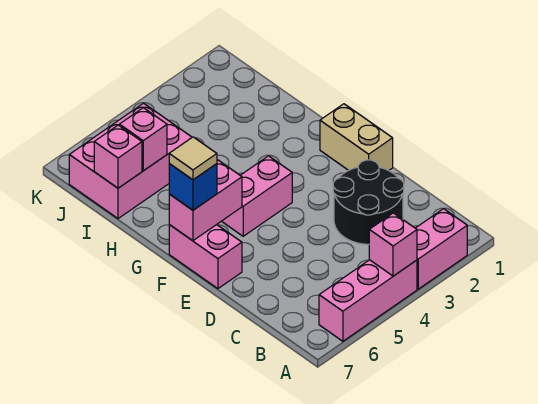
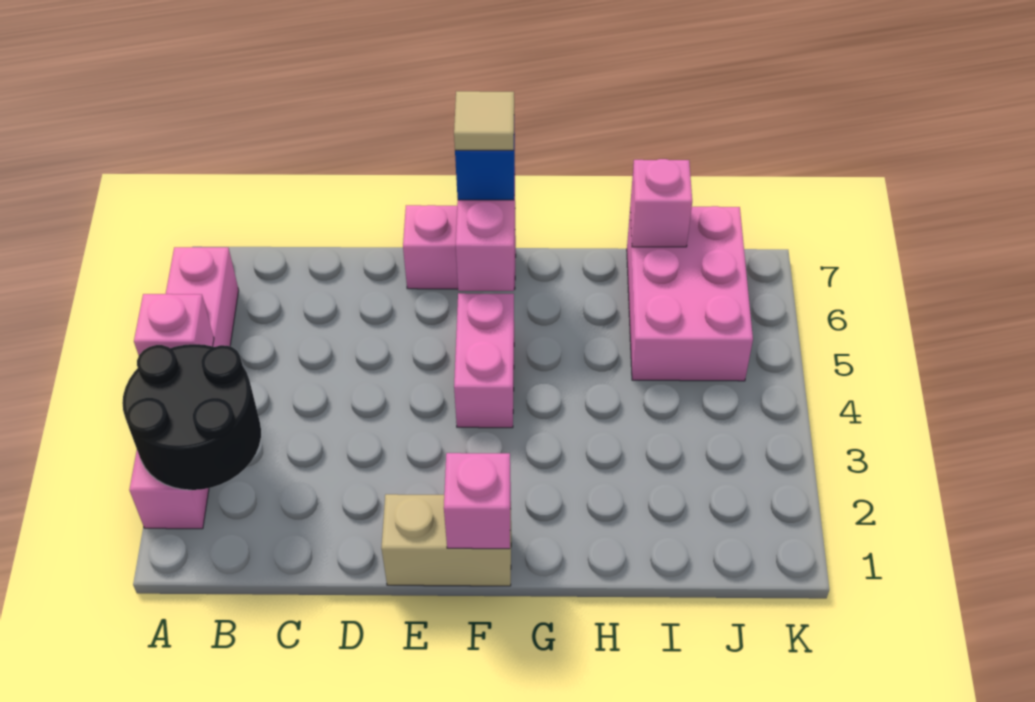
black 2x2 round brick [333,160,404,244] -> black 2x2 round brick moved to [122,344,261,490]
pink 1x1 brick [119,108,167,171] -> pink 1x1 brick moved to [444,453,511,549]

